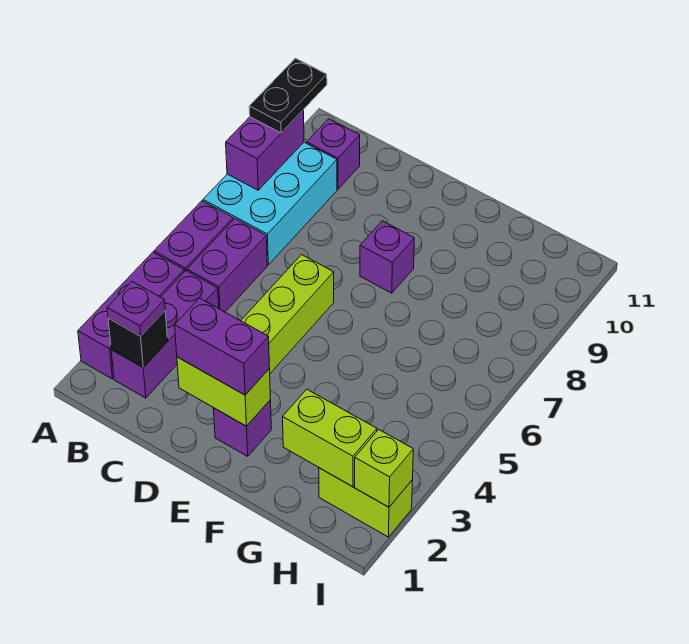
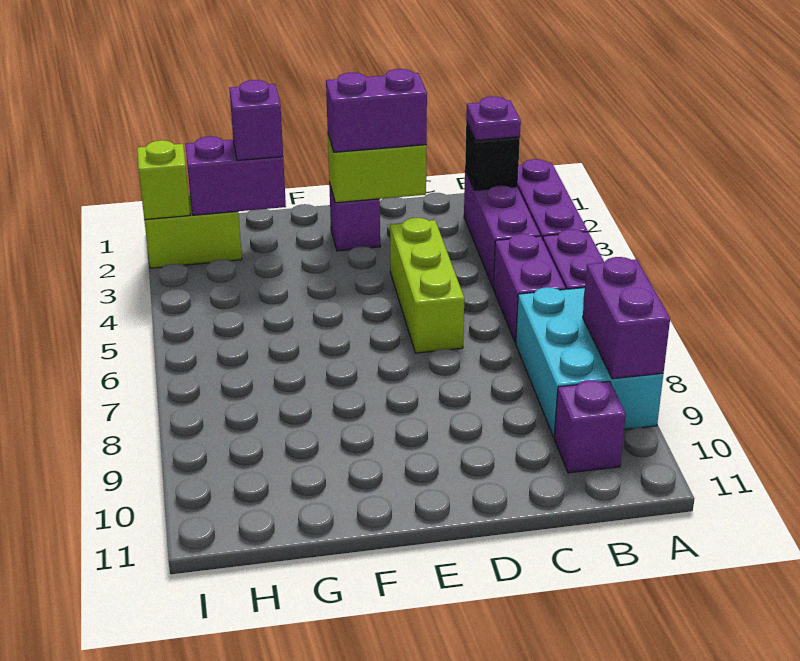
black 1x2 plate [249,58,327,133] -> none
purple 1x1 brick [360,221,414,293] -> purple 1x1 brick moved to [229,80,283,160]
lime 1x2 brick [283,389,377,487] -> purple 1x2 brick [185,136,286,215]

